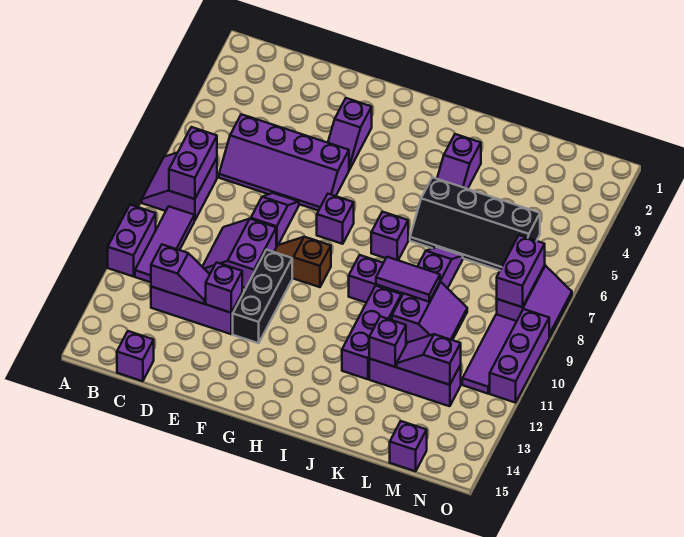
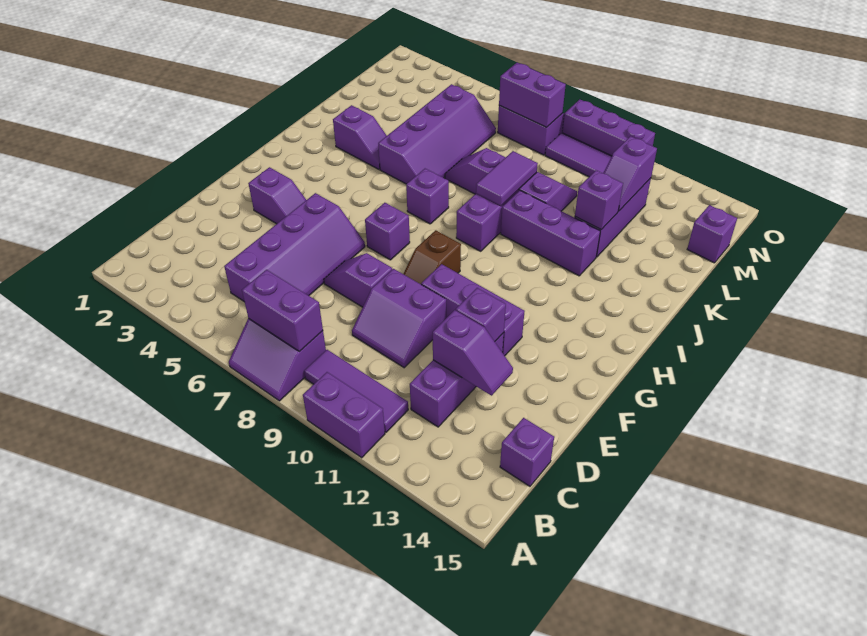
purple 1x2 slope [151,245,210,304] -> purple 1x2 slope turned to [433,310,513,396]
black 1x3 brick [233,250,292,343] -> purple 1x3 brick [421,264,525,356]
black 2x4 slope [410,177,540,270] -> purple 2x4 slope [378,84,496,184]

